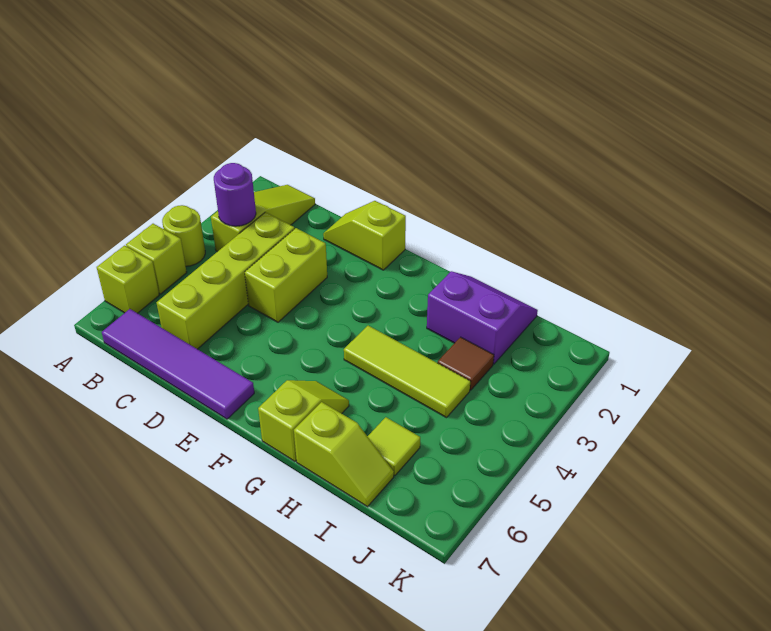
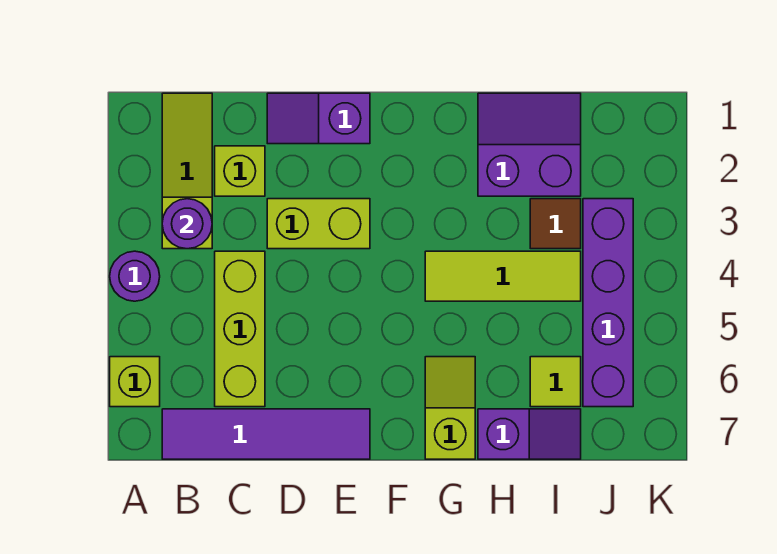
lime 1x1 round brick [162,205,205,266] -> purple 1x1 round brick [110,251,160,301]
lime 1x1 brick [126,224,187,294] -> lime 1x1 brick moved to [215,146,265,196]
lime 1x4 brick [156,212,295,349] -> lime 1x3 brick [215,251,265,407]
lime 1x2 slope [323,201,406,270] -> purple 1x2 slope [267,93,370,144]
lime 1x2 brick [245,228,327,322] -> lime 1x2 brick turned to [267,199,370,249]
lime 1x2 slope [294,402,394,507] -> purple 1x2 slope [478,409,581,459]
none -> purple 1x4 brick [583,199,633,407]

